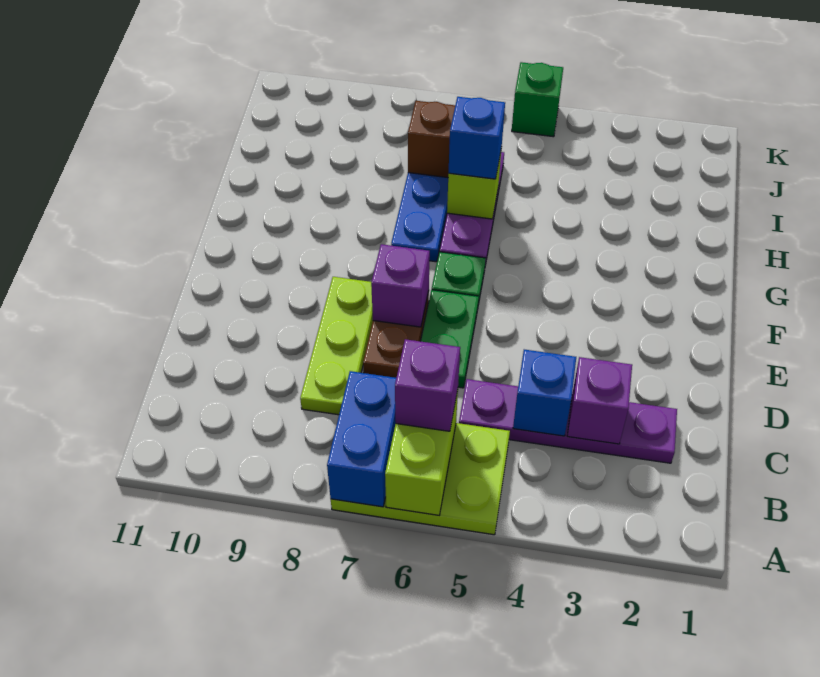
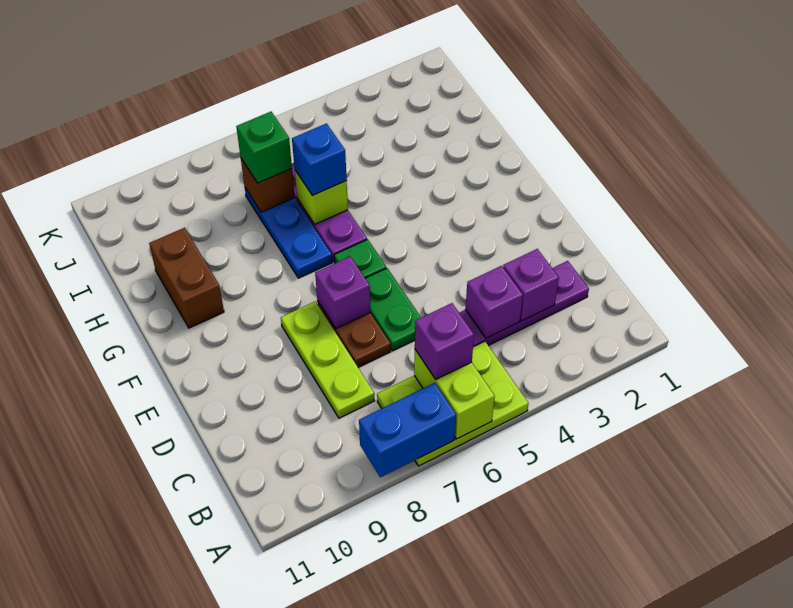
blue 1x2 brick [327,371,396,507] -> blue 1x2 brick turned to [359,383,456,477]
blue 1x1 brick [513,350,576,436] -> purple 1x1 brick [465,266,523,338]
none -> brown 1x2 brick [149,228,224,328]
green 1x1 brick [512,62,563,137] -> green 1x1 brick moved to [236,112,292,183]

